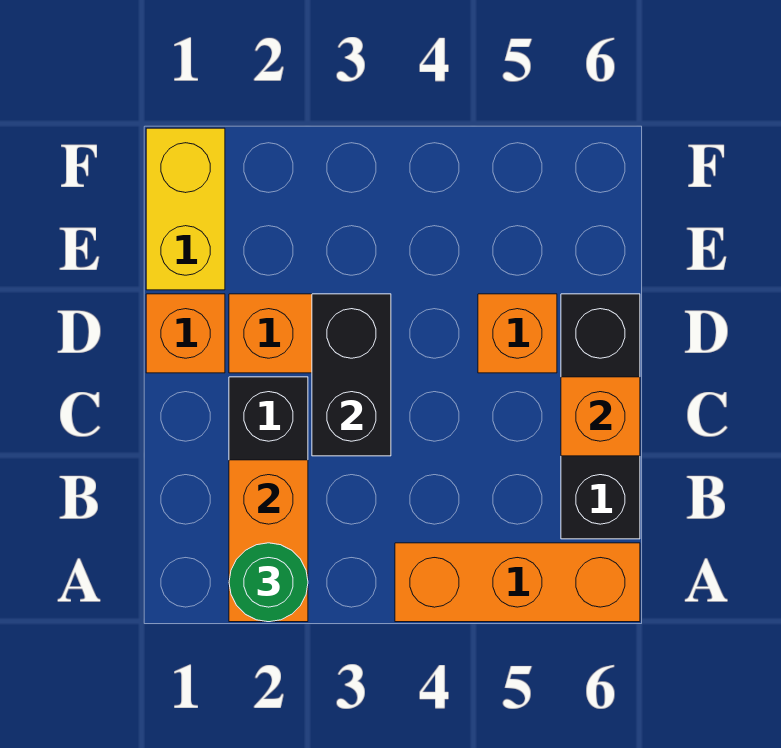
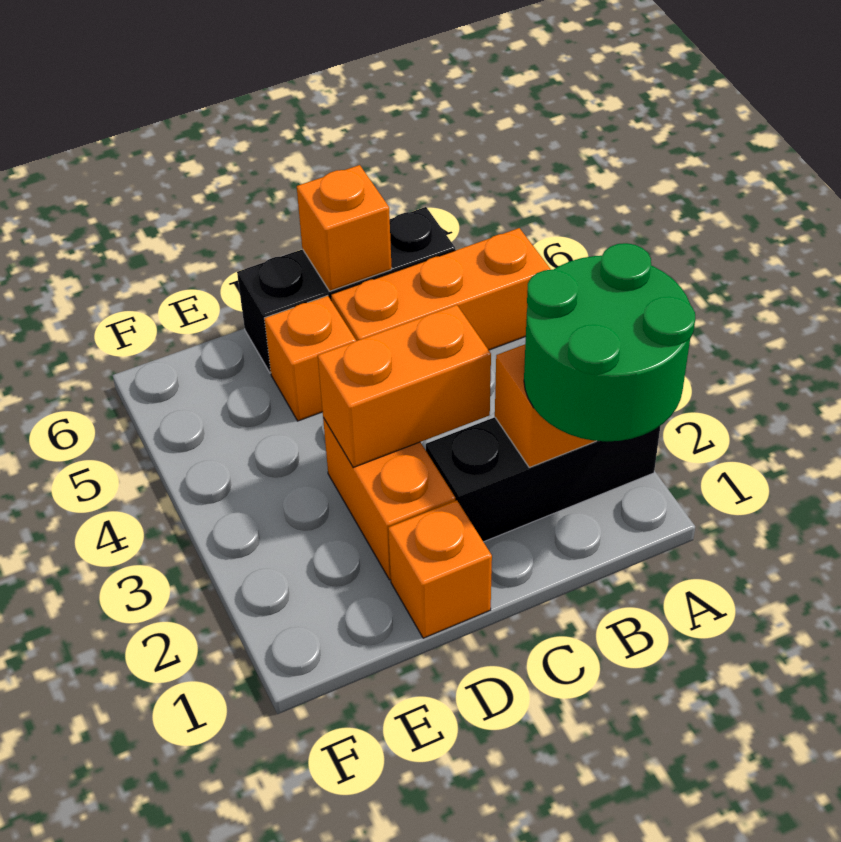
green 1x1 round brick [229,543,308,622] -> green 2x2 round brick [524,243,695,441]
orange 1x3 brick [395,543,640,622] -> orange 1x3 brick turned to [331,228,551,350]
black 1x2 brick [312,294,391,456] -> orange 1x2 brick [318,305,491,467]
yellow 1x2 brick [146,128,225,290] -> none

